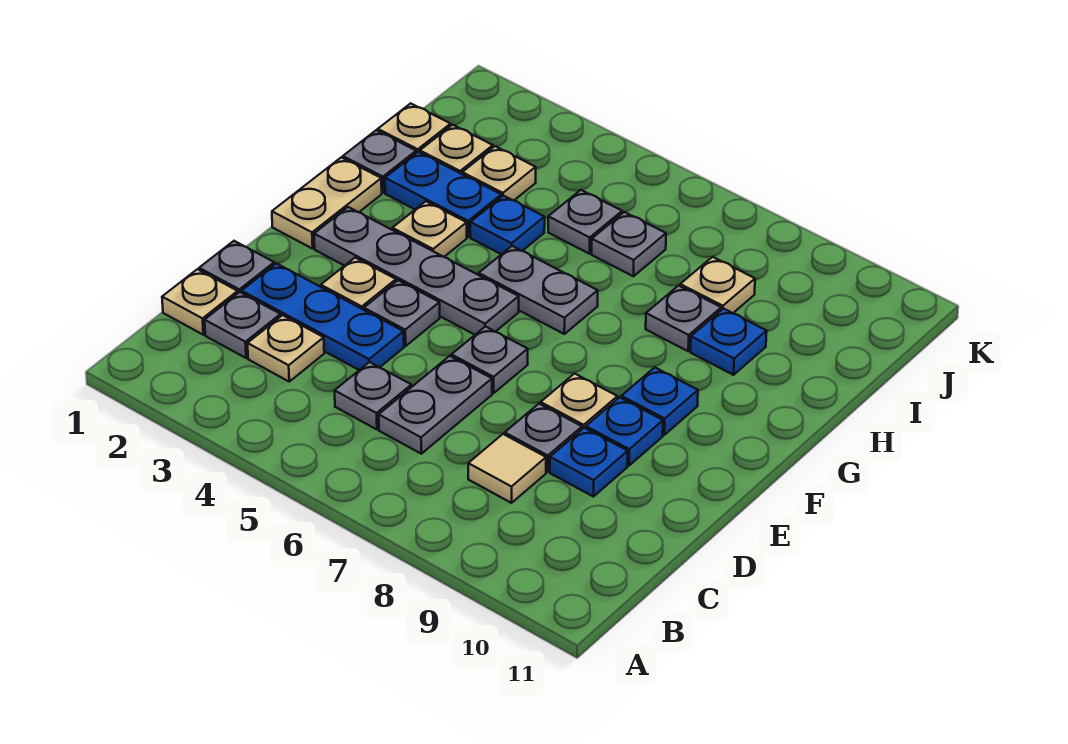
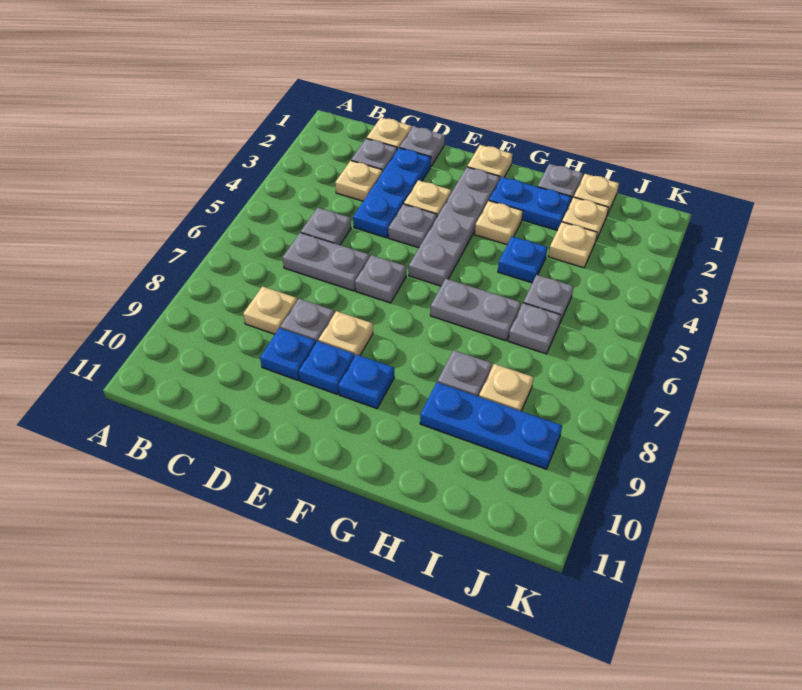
tan 1x1 tile [468,434,546,503] -> tan 1x1 plate [243,286,297,334]
tan 1x2 plate [272,157,382,249] -> tan 1x1 plate [467,145,512,179]
grey 1x2 plate [479,246,598,334] -> grey 1x2 plate turned to [430,279,521,341]
blue 1x2 plate [385,152,501,237] -> blue 1x2 plate turned to [489,177,572,230]
blue 1x1 plate [691,309,767,375] -> blue 1x3 plate [420,382,562,469]

